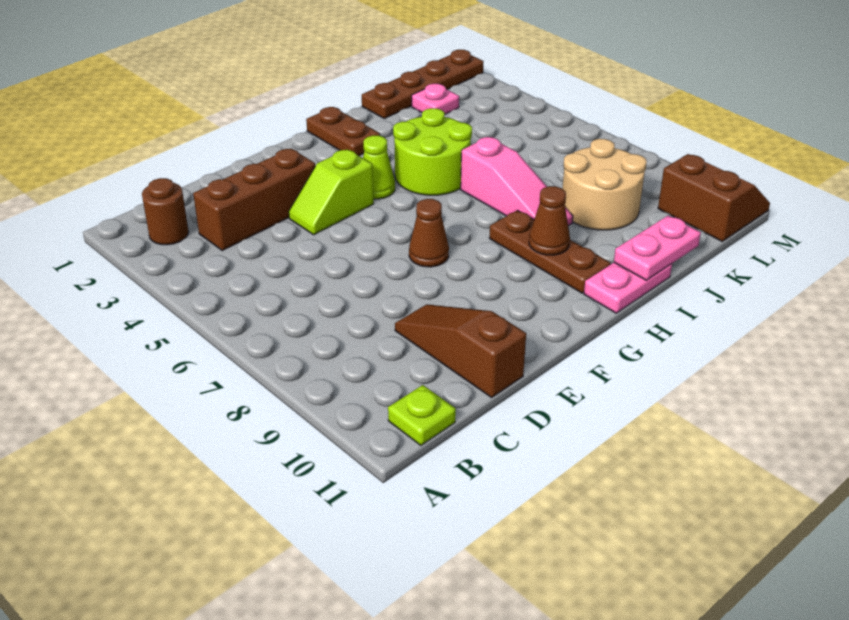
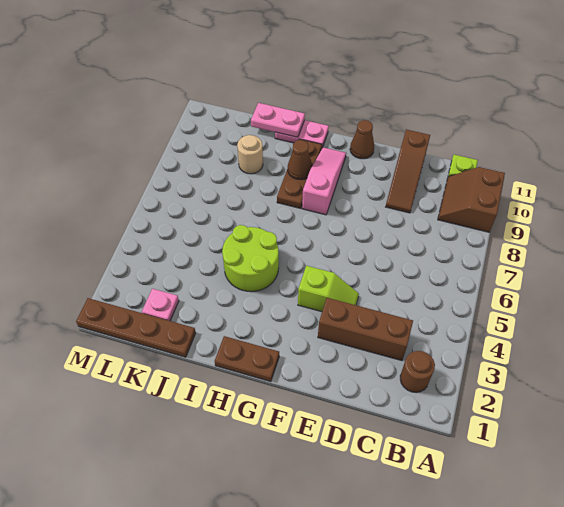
brown 1x1 cone [409,199,449,267] -> brown 1x1 cone moved to [350,120,374,159]
lime 1x1 cone [363,136,395,199] -> none
brown 1x2 plate [306,107,380,156] -> brown 1x2 plate turned to [215,336,279,382]
pink 1x3 slope [461,137,573,226] -> pink 1x3 slope moved to [302,147,346,215]
tan 2x2 round brick [562,139,647,230] -> tan 1x1 round brick [237,135,263,174]
brown 2x2 slope [658,154,770,241] -> brown 2x2 slope moved to [438,167,505,232]

